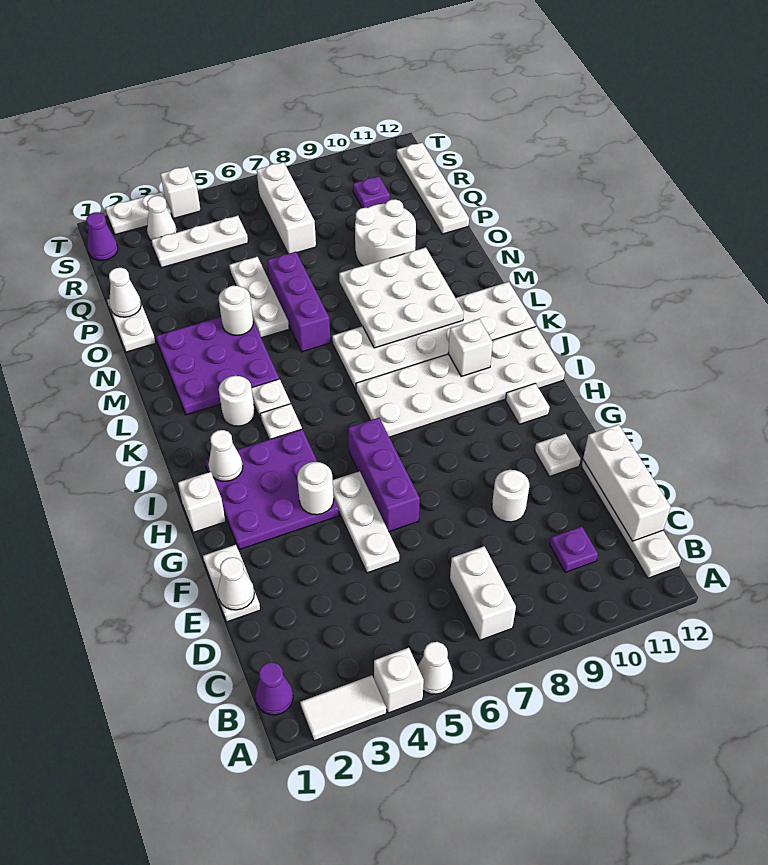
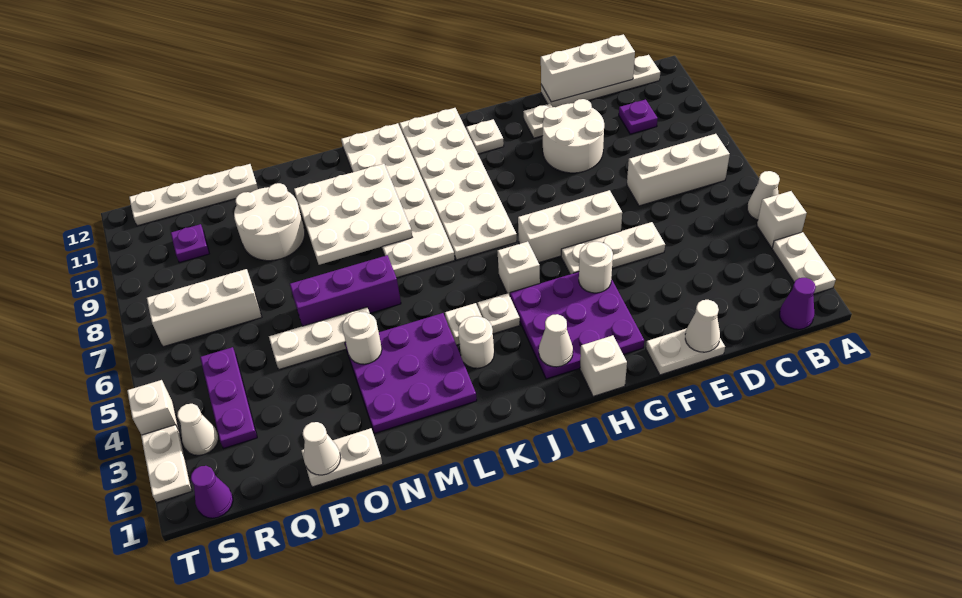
white 1x2 tile [300,675,386,741] -> white 1x2 plate [772,232,836,294]
white 1x2 brick [450,546,516,640] -> white 1x3 brick [627,134,730,206]
white 1x1 round brick [492,470,529,522] -> white 2x2 round brick [543,99,604,173]
purple 1x3 brick [348,418,420,532] -> white 1x3 brick [518,190,622,263]
white 1x1 brick [448,319,493,376] -> white 1x1 brick moved to [498,242,540,295]
white 1x3 plate [151,216,248,268] -> purple 1x3 plate [200,347,257,448]

